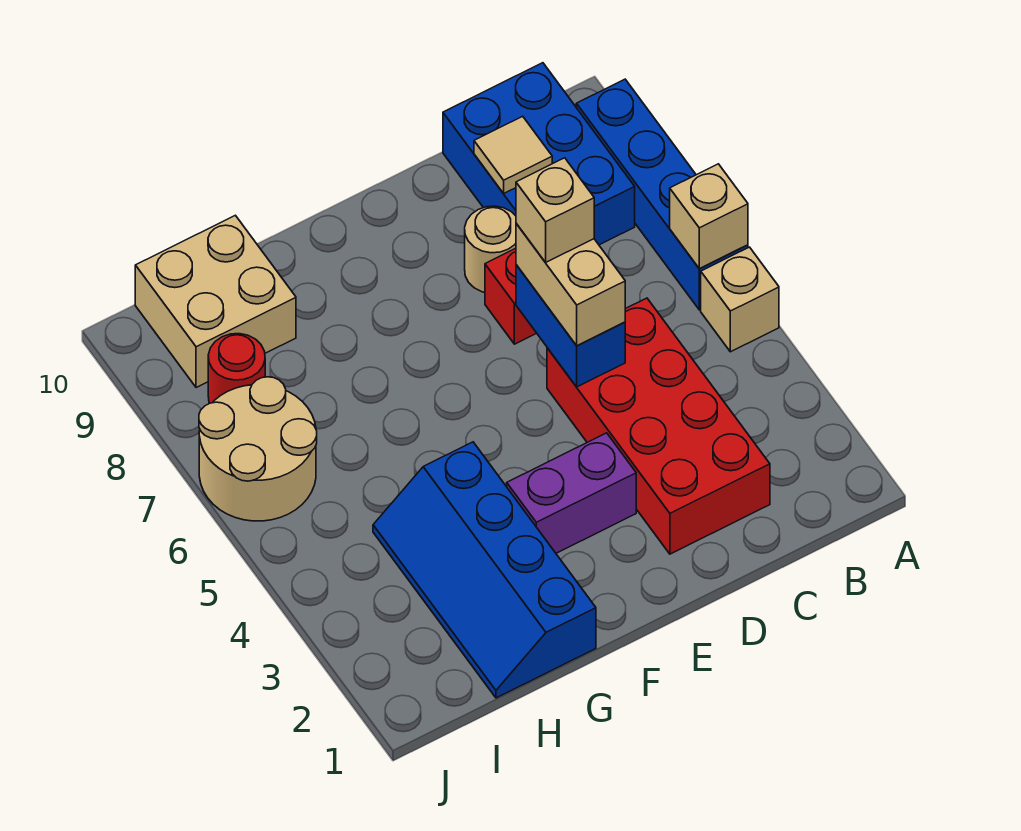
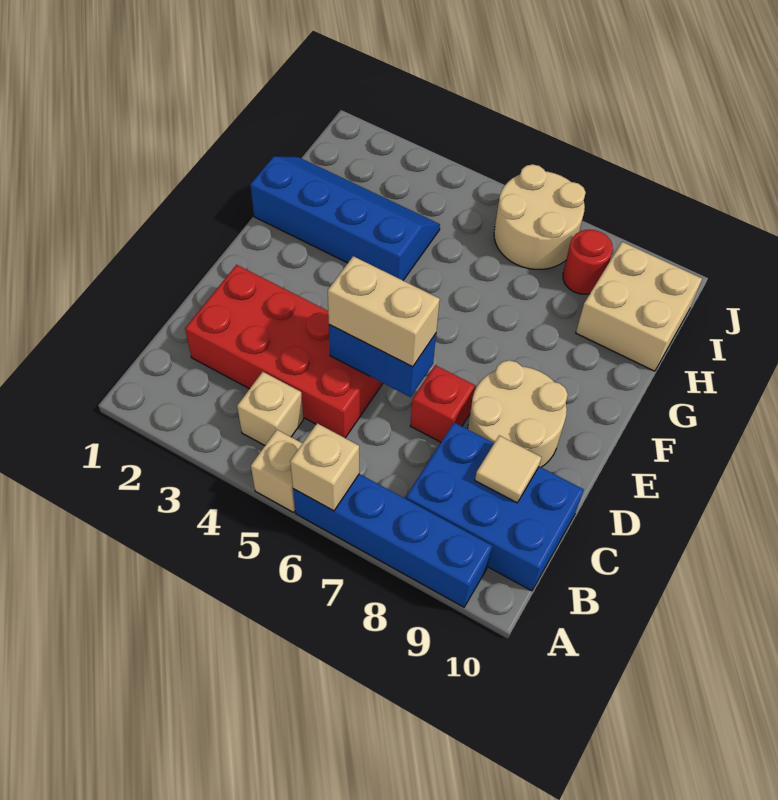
tan 1x1 brick [516,158,594,263] -> tan 1x1 brick moved to [237,372,303,445]
tan 1x1 round brick [465,206,516,292] -> tan 2x2 round brick [468,360,568,467]
purple 1x2 brick [507,433,636,553] -> none

